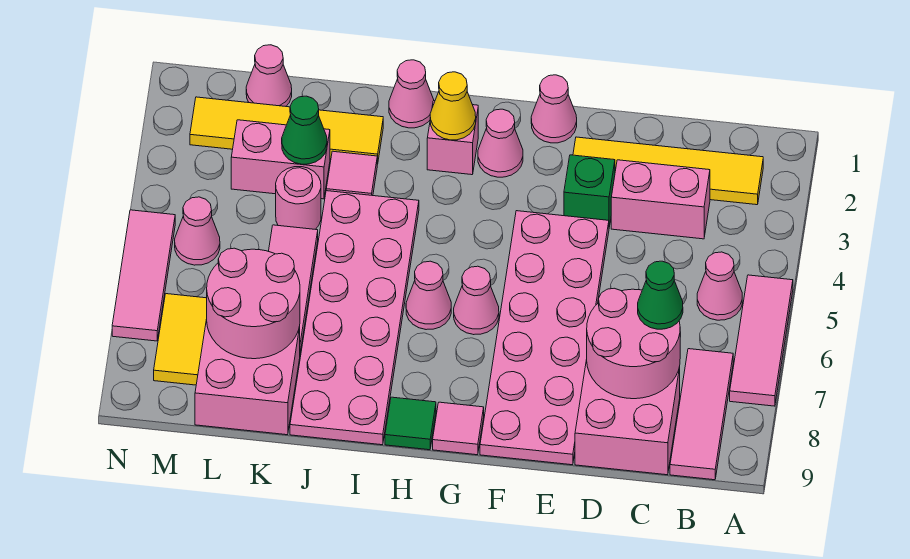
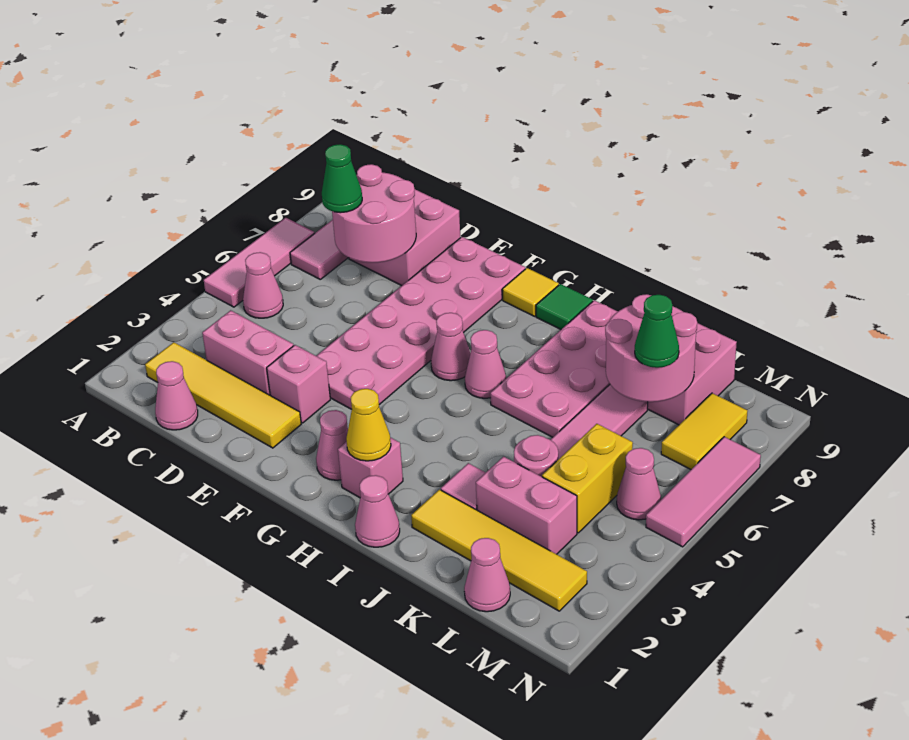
green 1x1 brick [564,155,615,227] -> pink 1x1 brick [267,345,330,423]
pink 1x1 cone [531,75,577,143] -> pink 1x1 cone moved to [155,361,198,430]
pink 1x1 tile [433,402,484,455] -> yellow 1x1 tile [502,268,559,316]
pink 2x6 plate [290,191,419,445] -> pink 2x4 plate [490,300,618,437]
green 1x1 cone [282,96,327,164] -> green 1x1 cone moved to [635,295,679,368]
none -> yellow 1x2 brick [542,424,633,533]

